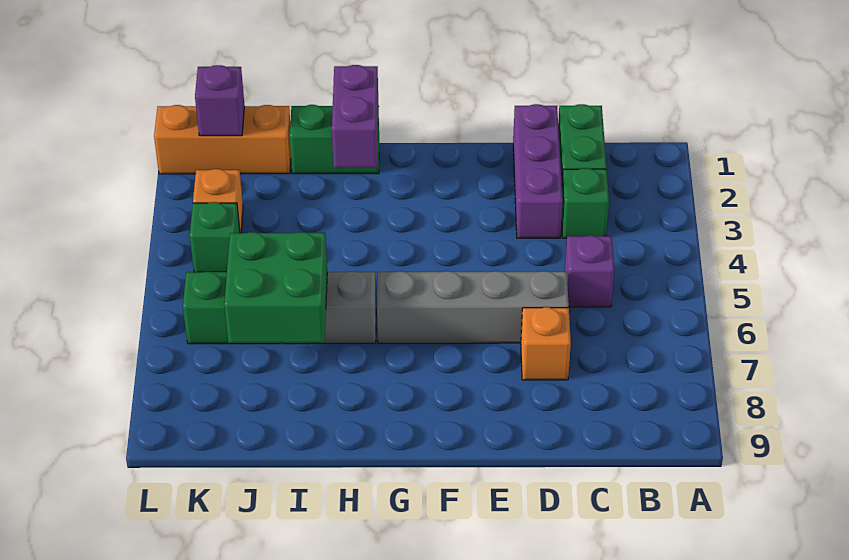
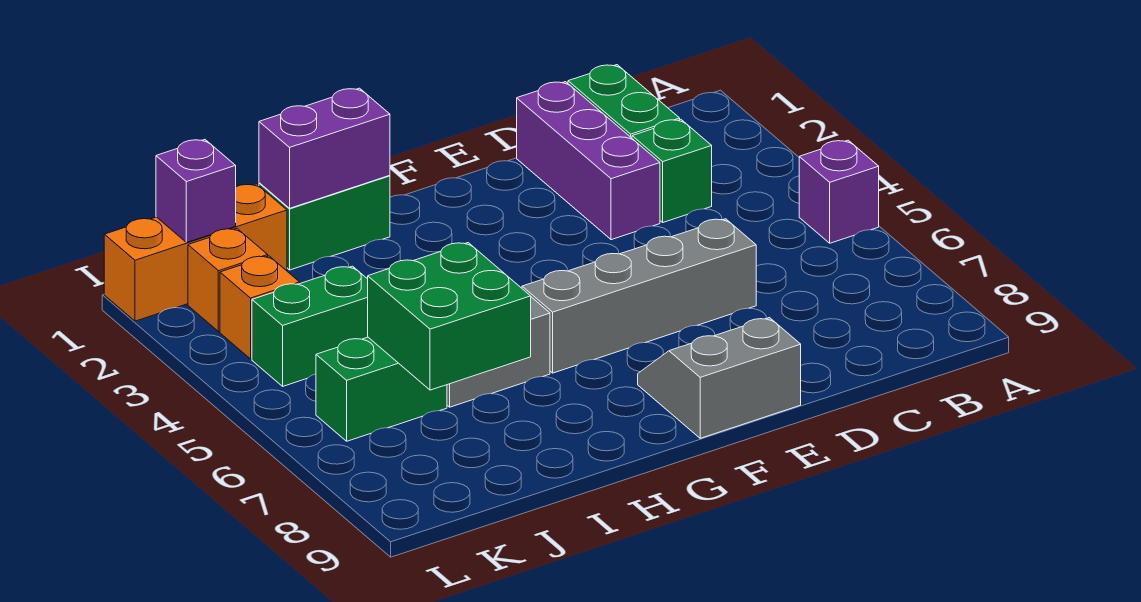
purple 1x1 brick [565,236,614,307] -> purple 1x1 brick moved to [799,140,879,243]
orange 1x1 brick [521,307,571,380] -> orange 1x1 brick moved to [188,229,268,332]
none -> grey 2x2 slope [638,318,801,438]
purple 1x2 brick [332,65,379,168] -> purple 1x2 brick turned to [259,88,390,208]
green 1x1 brick [190,202,240,272] -> green 1x2 brick [252,266,368,386]

